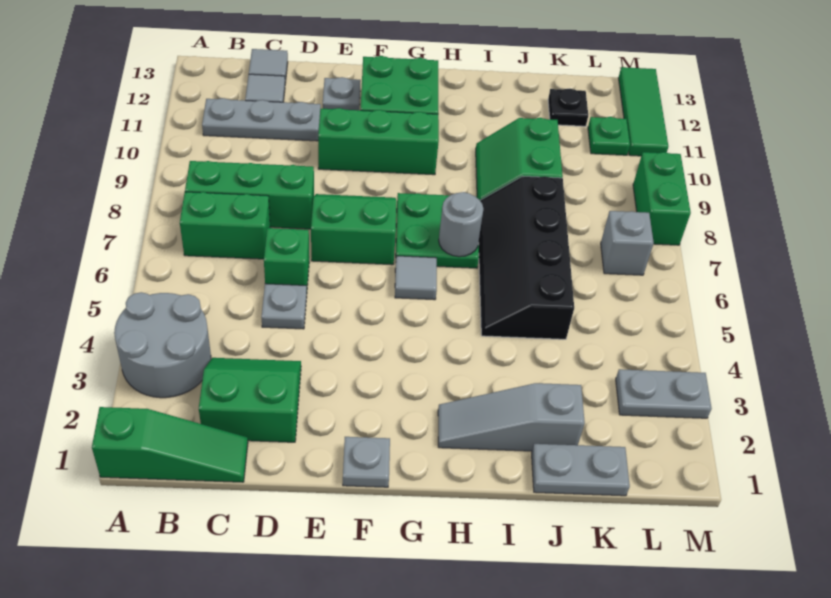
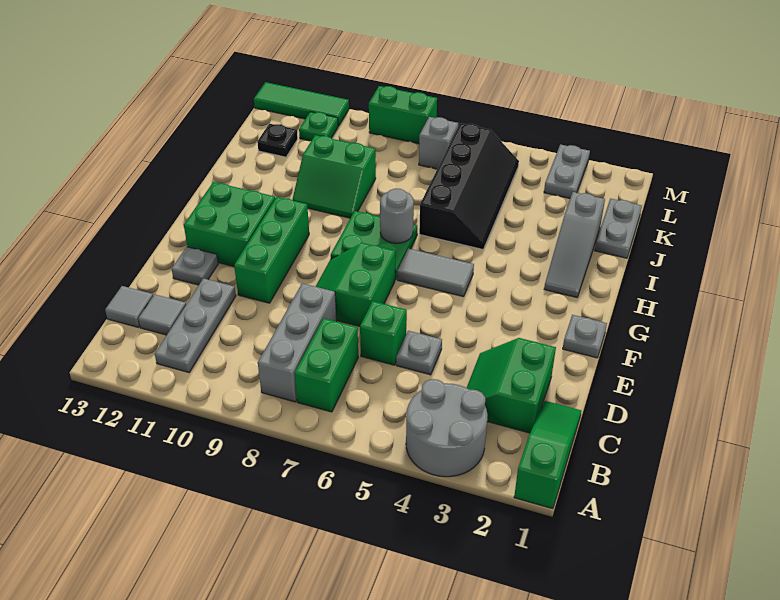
green 1x3 brick [185,161,314,229] -> grey 1x3 brick [258,283,337,402]
grey 1x1 tile [395,256,437,300] -> grey 1x2 tile [397,248,474,297]
black 2x4 slope [478,176,574,339] -> black 2x4 slope turned to [419,123,519,249]

